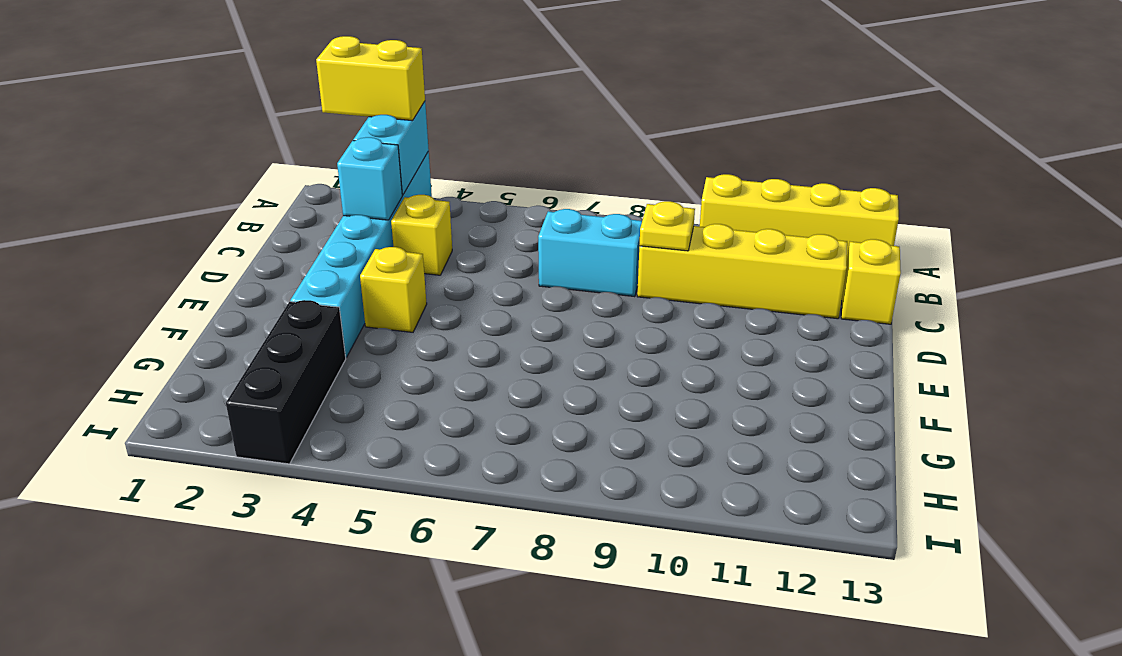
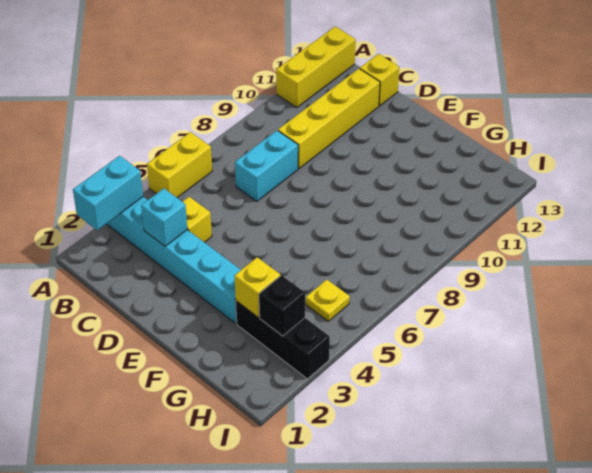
yellow 1x2 brick [316,36,425,121] -> yellow 1x2 brick moved to [147,132,212,198]
cyan 1x2 brick [353,102,429,195] -> cyan 1x2 brick turned to [73,156,143,230]
yellow 1x4 brick [700,174,899,256] -> yellow 1x3 brick [276,26,356,107]
yellow 1x1 plate [639,201,695,251] -> yellow 1x1 plate moved to [306,280,350,321]
yellow 1x1 brick [360,247,427,332] -> yellow 1x1 brick moved to [235,257,280,317]
none -> black 1x1 brick [259,275,305,336]

